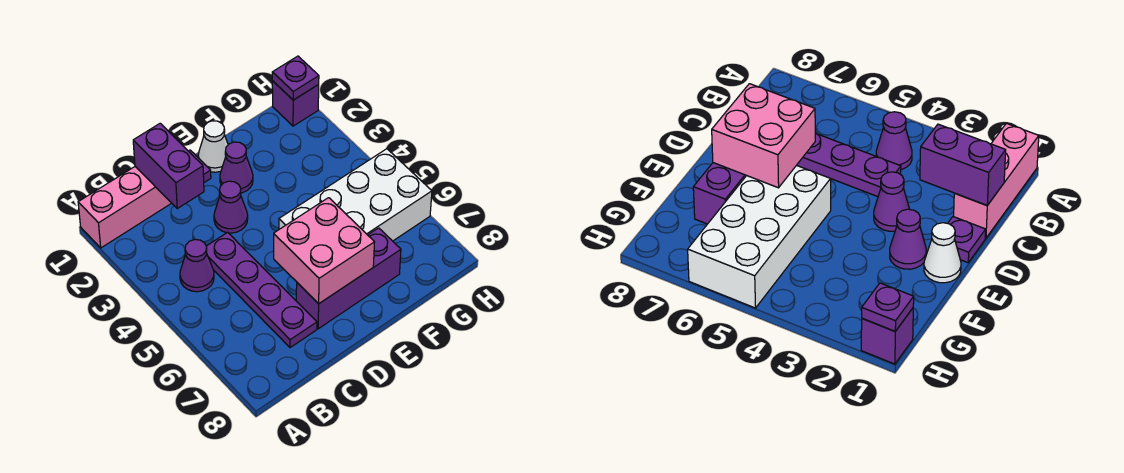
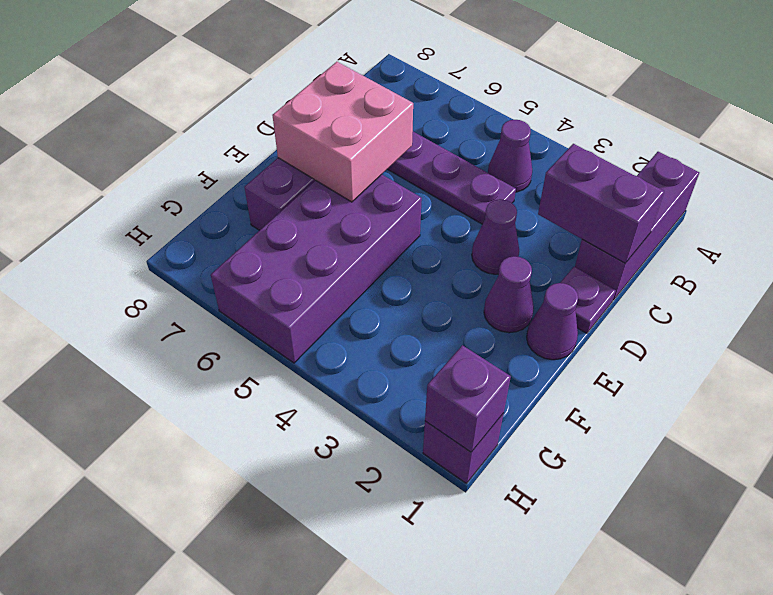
pink 1x3 brick [78,167,171,248] -> purple 1x3 brick [575,152,699,300]
white 1x1 cone [198,121,228,172] -> purple 1x1 cone [527,283,578,360]
white 2x4 brick [279,149,432,241] -> purple 2x4 brick [211,174,422,363]
purple 1x1 plate [272,56,319,100] -> purple 1x1 brick [425,345,511,452]

